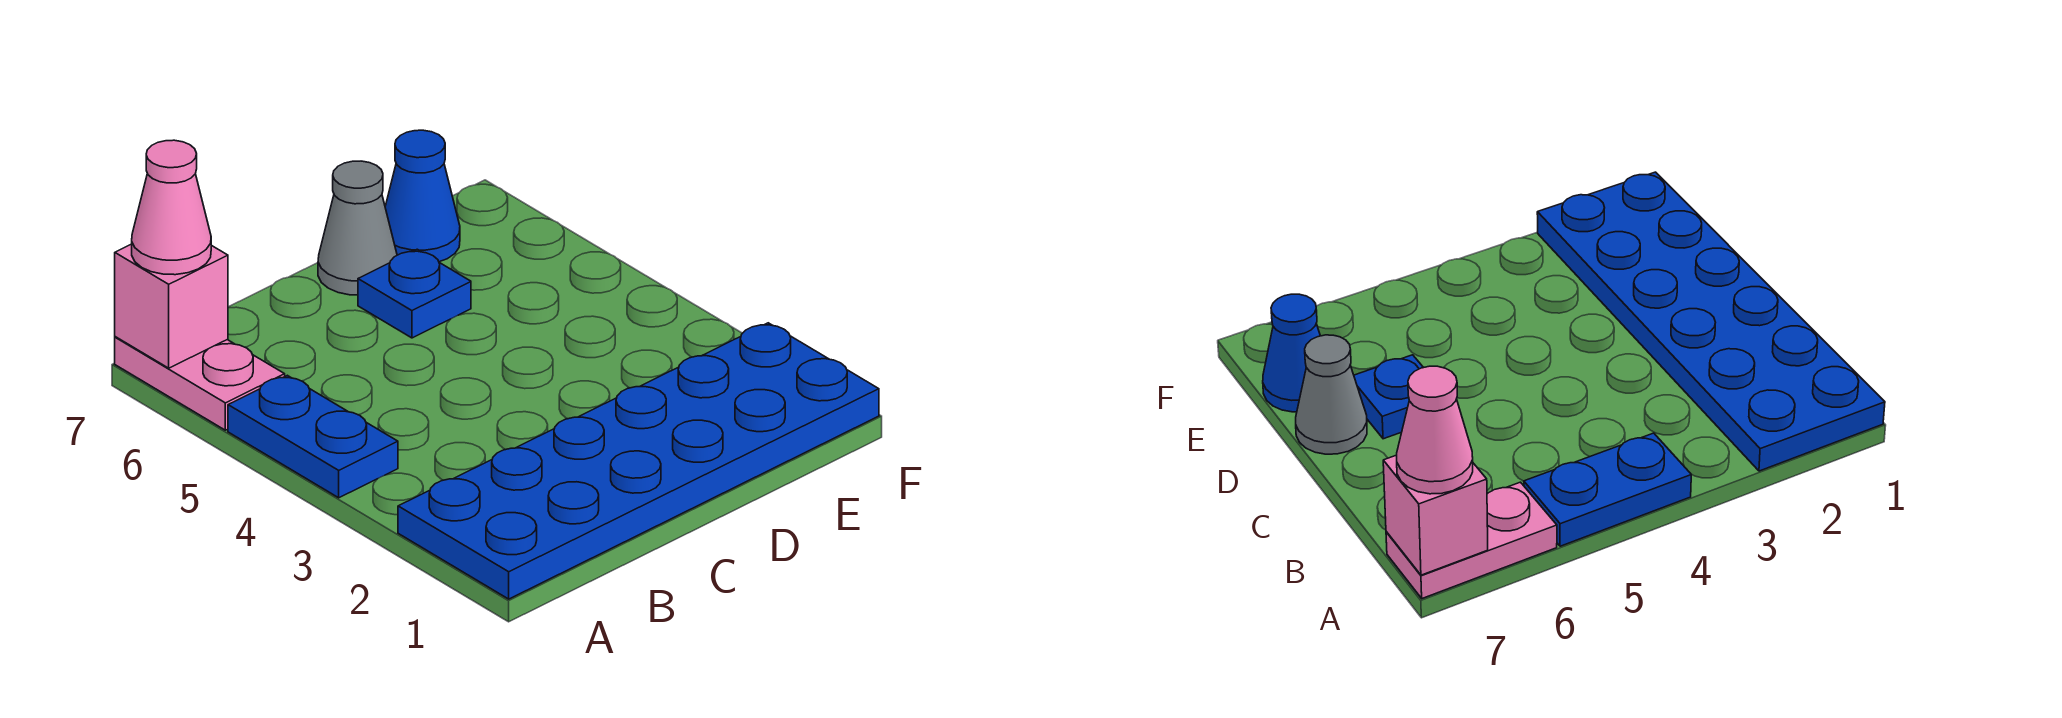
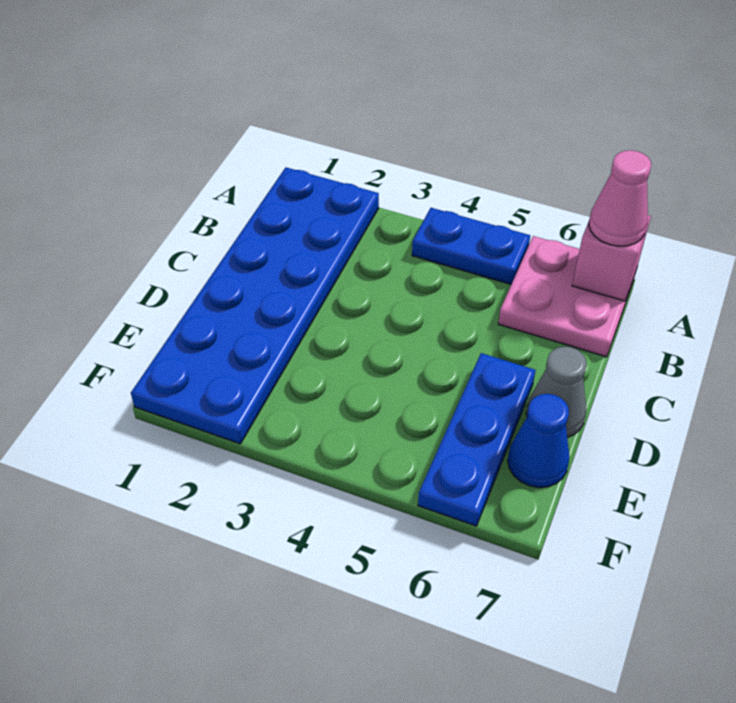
pink 1x2 plate [115,337,285,430] -> pink 2x2 plate [498,236,637,357]
blue 1x1 plate [358,249,471,338] -> blue 1x3 plate [418,353,535,526]

